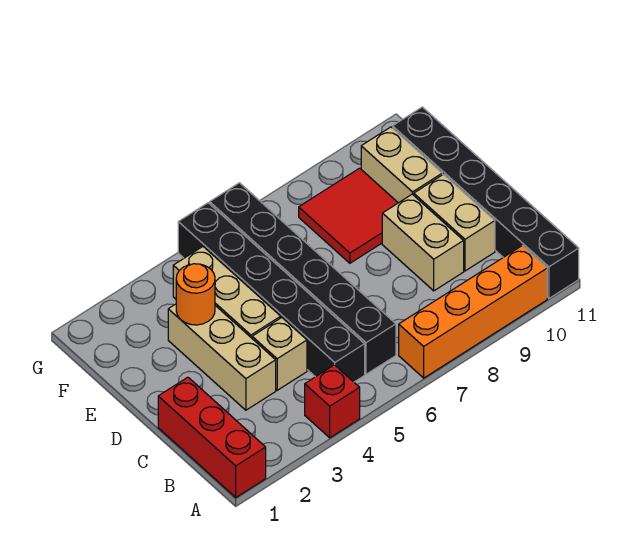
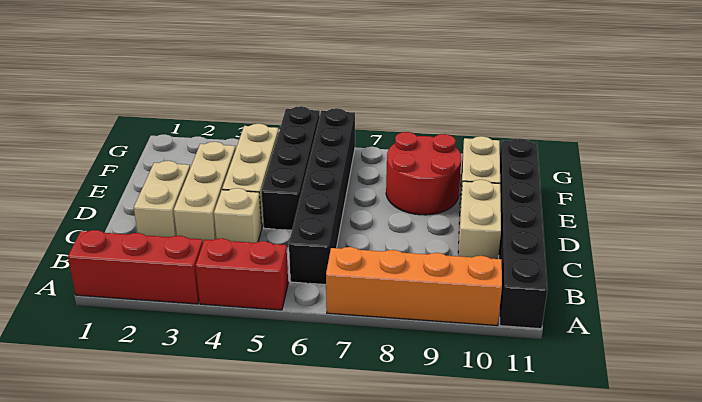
red 1x3 brick [158,377,266,497] -> red 1x3 brick turned to [68,230,203,304]
red 1x1 brick [305,365,360,438] -> red 1x2 brick [195,238,288,310]
black 1x6 brick [178,203,365,382] -> black 1x4 brick [261,106,320,230]
tan 1x2 brick [382,194,464,291] -> tan 1x2 brick moved to [134,161,190,237]
orange 1x1 round brick [176,264,215,325] -> none
red 2x2 tile [299,168,398,263] -> red 2x2 round brick [386,132,461,215]

